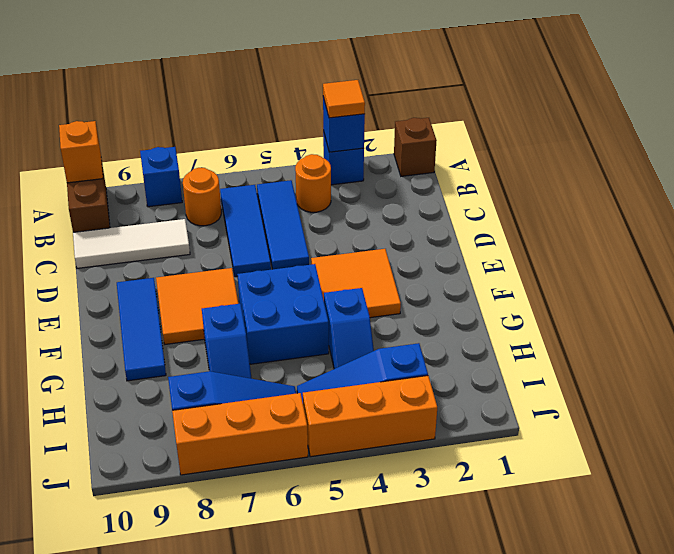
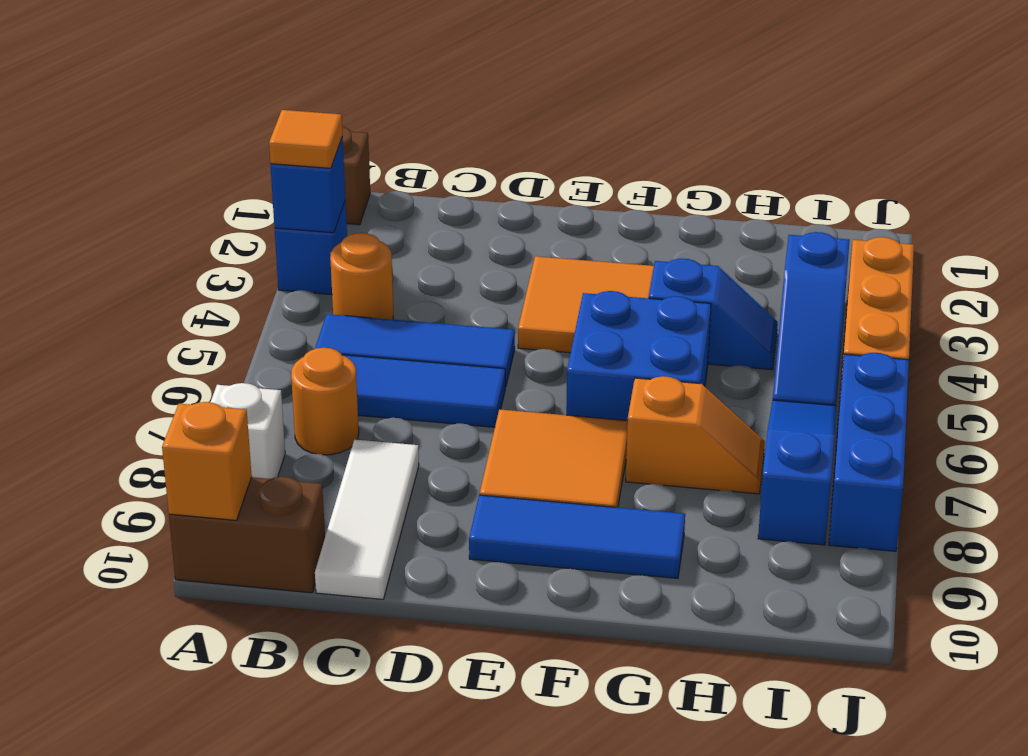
blue 1x1 brick [140,147,182,207] -> white 1x1 brick [211,383,285,479]
blue 1x2 slope [202,304,252,379] -> orange 1x2 slope [626,376,765,494]
orange 1x3 brick [172,393,308,475] -> blue 1x3 brick [829,353,909,551]

